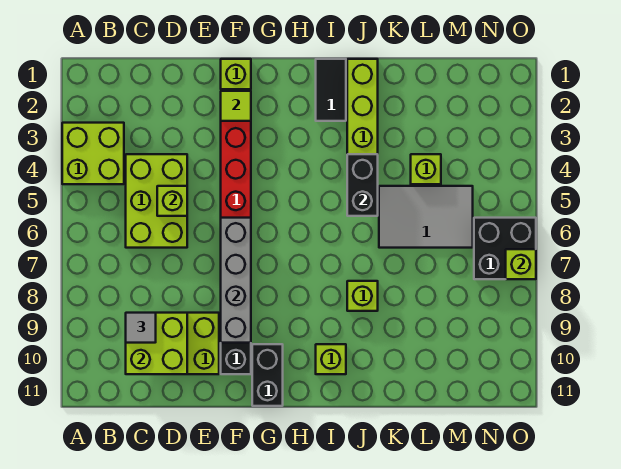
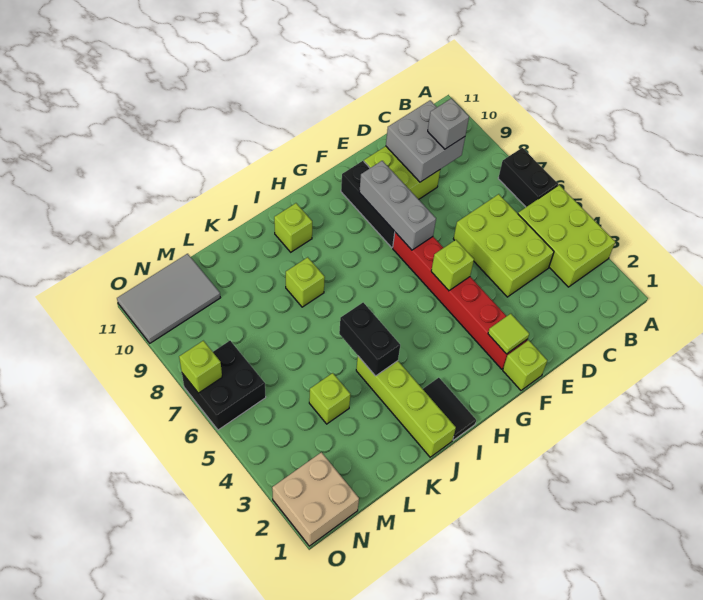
lime 2x2 brick [62,123,124,184] -> lime 2x3 brick [518,185,615,287]
lime 2x2 brick [126,313,187,374] -> grey 2x2 brick [386,100,465,182]
grey 1x1 tile [126,313,156,343] -> grey 1x1 brick [428,99,469,149]
lime 1x1 brick [157,186,187,216] -> lime 1x1 brick moved to [431,240,474,291]
grey 1x4 brick [221,218,251,343] -> grey 1x3 brick [359,161,436,250]
black 1x2 brick [252,344,283,406] -> black 1x2 brick moved to [498,148,558,207]
grey 2x3 tile [379,186,473,248] -> grey 2x3 tile moved to [117,254,220,343]
none -> tan 2x2 brick [272,452,359,546]

